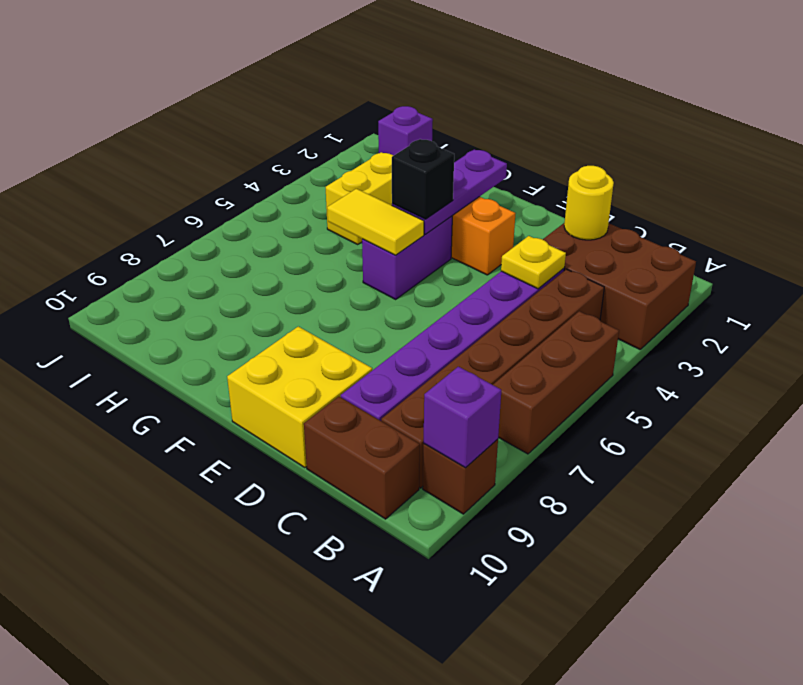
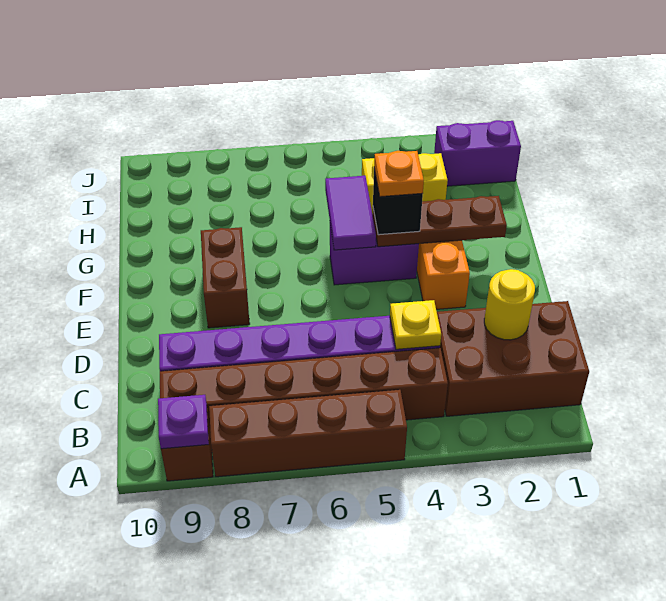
brown 2x3 brick [543,223,696,349] -> brown 2x3 brick turned to [437,301,589,416]
brown 1x3 brick [493,311,619,454] -> brown 1x4 brick [209,390,407,477]
purple 1x1 brick [424,367,501,468] -> purple 1x1 plate [158,395,209,449]
brown 1x2 brick [304,397,420,519] -> brown 1x2 brick moved to [201,227,250,328]
yellow 2x2 brick [227,326,372,468] -> none
purple 1x3 plate [392,149,507,234] -> brown 1x3 plate [372,196,507,247]
none -> orange 1x1 plate [374,151,424,197]
yellow 1x2 tile [327,189,424,255] -> purple 1x2 tile [325,176,376,250]
purple 1x1 brick [378,106,433,156] -> purple 1x2 brick [434,120,521,186]

